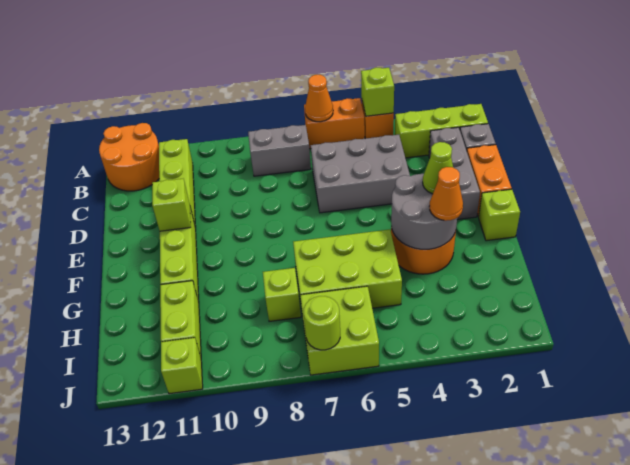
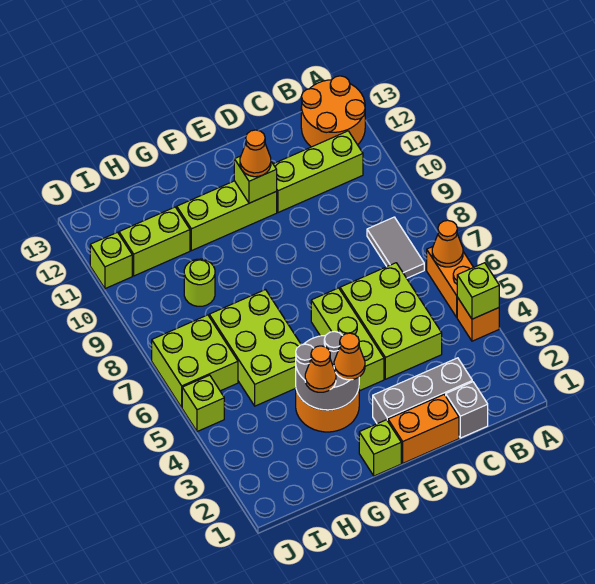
lime 1x3 brick [395,104,488,158] -> lime 1x3 brick moved to [311,288,384,391]
grey 1x2 brick [248,125,311,176] -> grey 1x2 tile [367,217,424,278]
grey 2x3 brick [311,135,410,213] -> lime 2x3 brick [340,263,442,379]
none -> orange 1x1 cone [240,130,271,177]
lime 1x1 cone [423,142,453,194] -> orange 1x1 cone [334,333,365,380]
lime 1x1 brick [263,268,301,321] -> lime 1x1 brick moved to [182,375,224,432]
lime 1x1 round brick [304,296,340,350] -> lime 1x1 round brick moved to [184,259,215,306]

